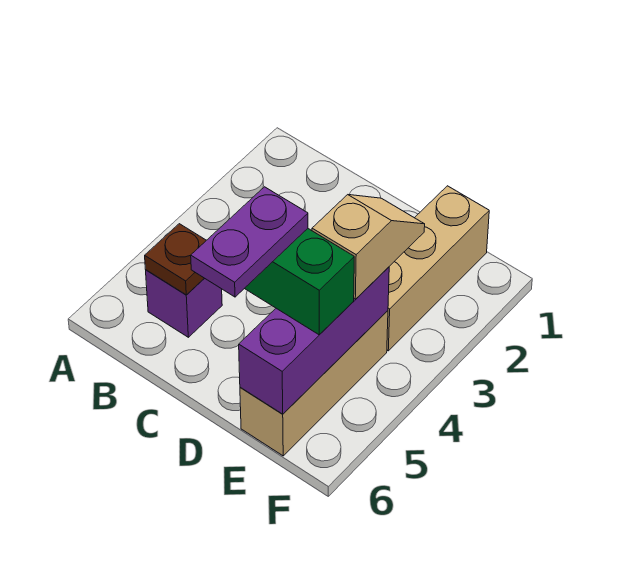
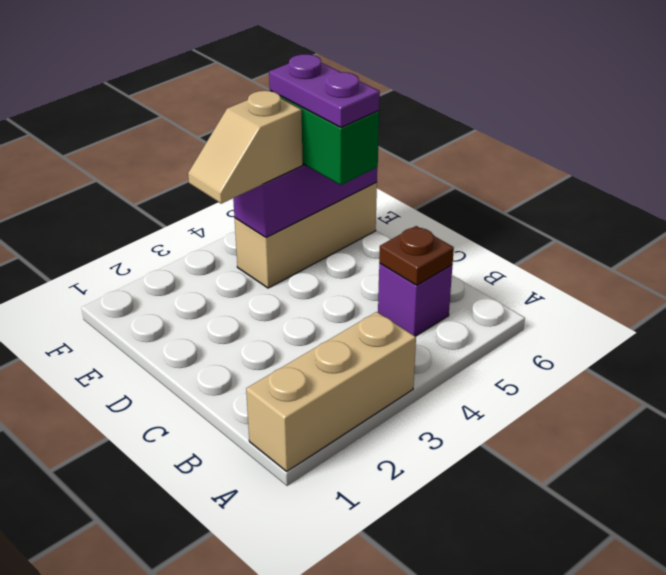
purple 1x2 plate [191,187,308,297] -> purple 1x2 plate turned to [269,54,380,127]
tan 1x3 brick [387,186,489,351] -> tan 1x3 brick moved to [246,312,416,471]

